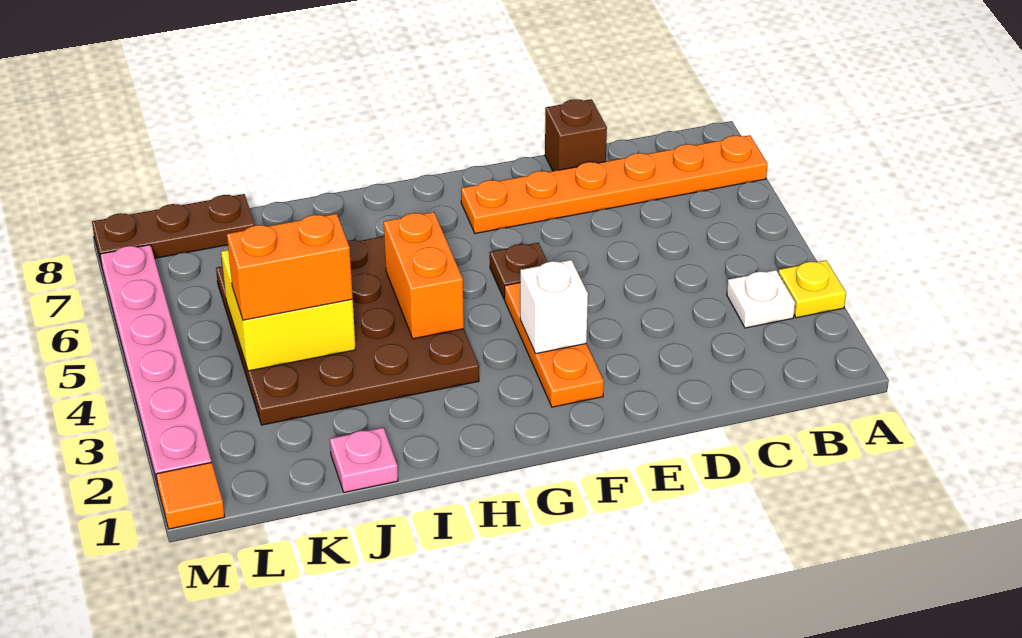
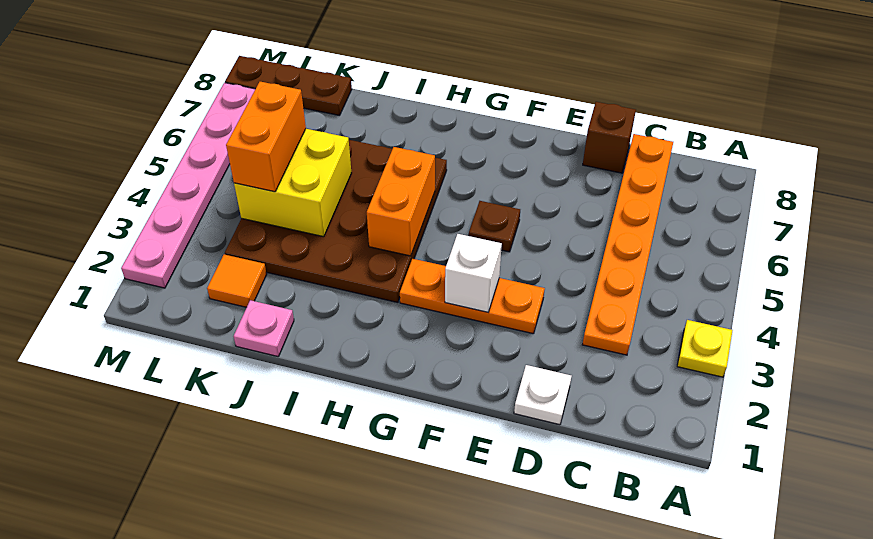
orange 1x6 plate [461,135,768,233] -> orange 1x6 plate turned to [582,134,673,355]
white 1x1 plate [727,270,795,328] -> white 1x1 plate moved to [514,365,571,425]
orange 1x3 plate [505,283,604,407] -> orange 1x3 plate turned to [400,259,545,334]
orange 1x2 brick [227,214,353,320] -> orange 1x2 brick turned to [226,82,306,192]
orange 1x1 tile [156,462,225,529] -> orange 1x1 tile moved to [207,254,267,307]

